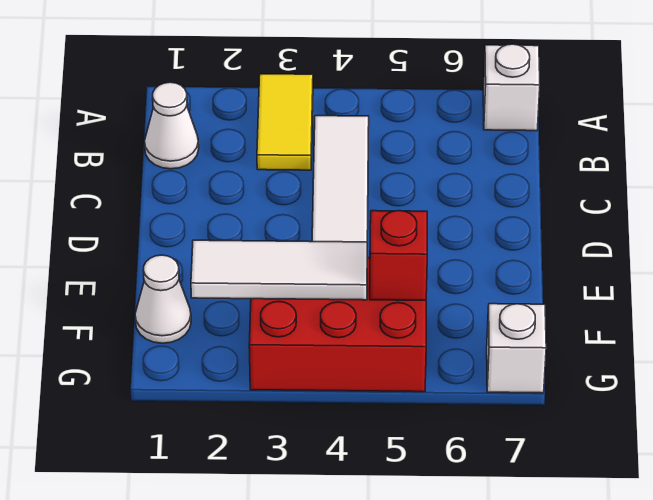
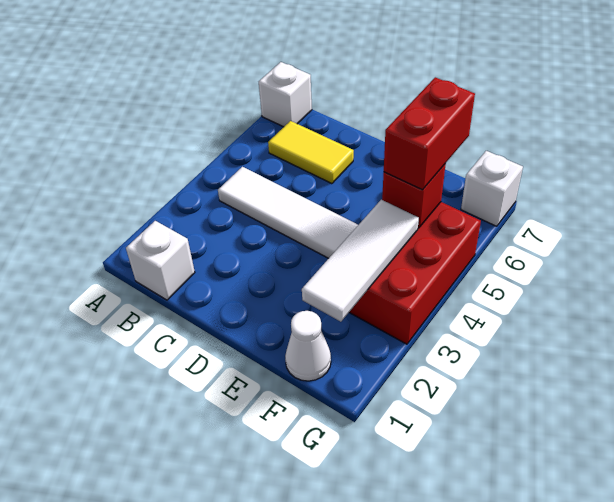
yellow 1x2 tile [257,74,313,170] -> yellow 1x2 tile moved to [268,121,354,184]
white 1x1 cone [145,82,199,169] -> white 1x1 brick [126,221,195,300]
none -> red 1x2 brick [384,77,475,190]

